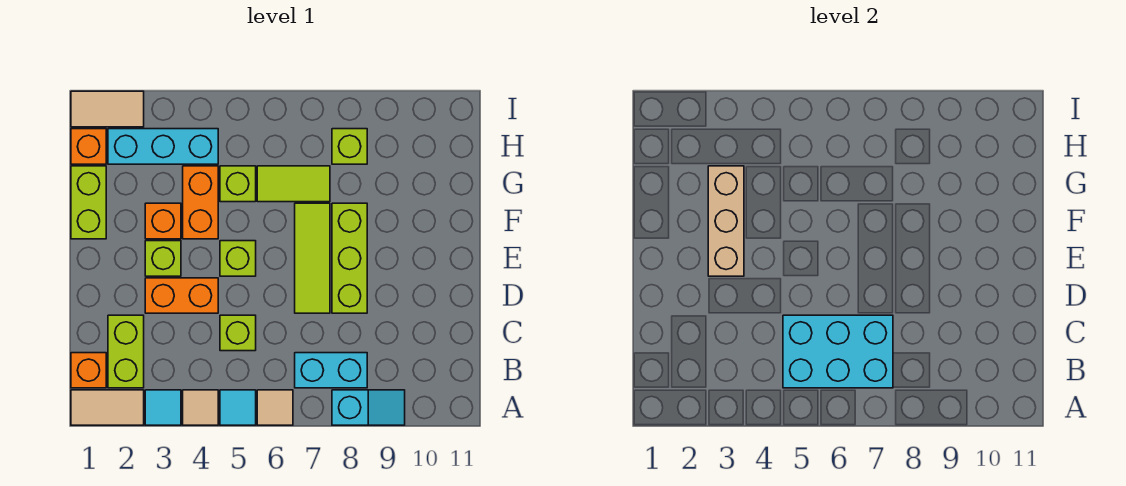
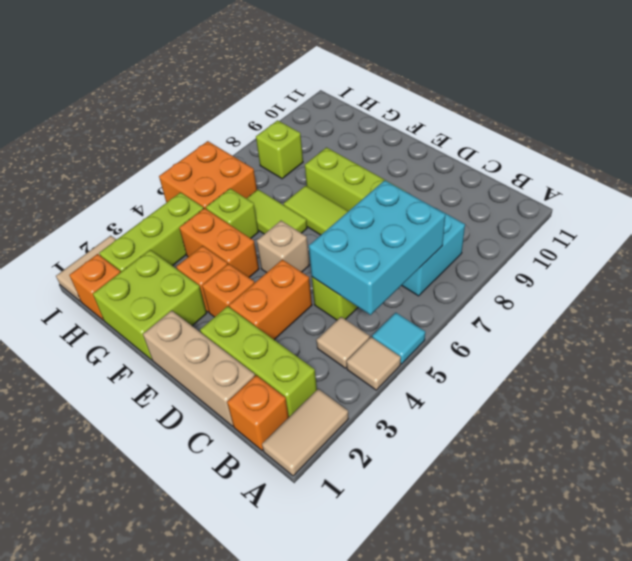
cyan 1x1 tile [145,390,181,425] -> none
tan 1x1 tile [257,390,293,425] -> tan 1x1 tile moved to [317,317,370,368]
cyan 1x2 slope [332,390,405,425] -> none
lime 1x2 brick [108,315,144,388] -> lime 1x3 brick [200,306,317,417]
lime 1x1 brick [145,241,181,276] -> orange 1x1 brick [202,264,254,317]
tan 1x3 brick [708,166,744,276] -> tan 1x3 brick moved to [143,311,255,426]
lime 1x1 brick [220,241,256,276] -> tan 1x1 brick [257,221,309,273]
lime 1x2 brick [71,166,106,239] -> lime 2x2 brick [93,250,207,360]
lime 1x2 tile [257,166,330,202] -> lime 1x2 tile turned to [247,190,307,234]
cyan 1x3 brick [108,129,218,164] -> lime 1x3 brick [99,192,204,272]
none -> orange 2x2 brick [159,141,257,209]

